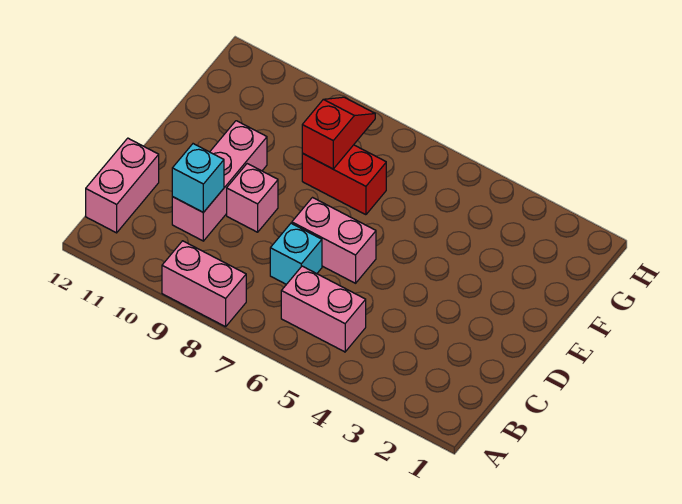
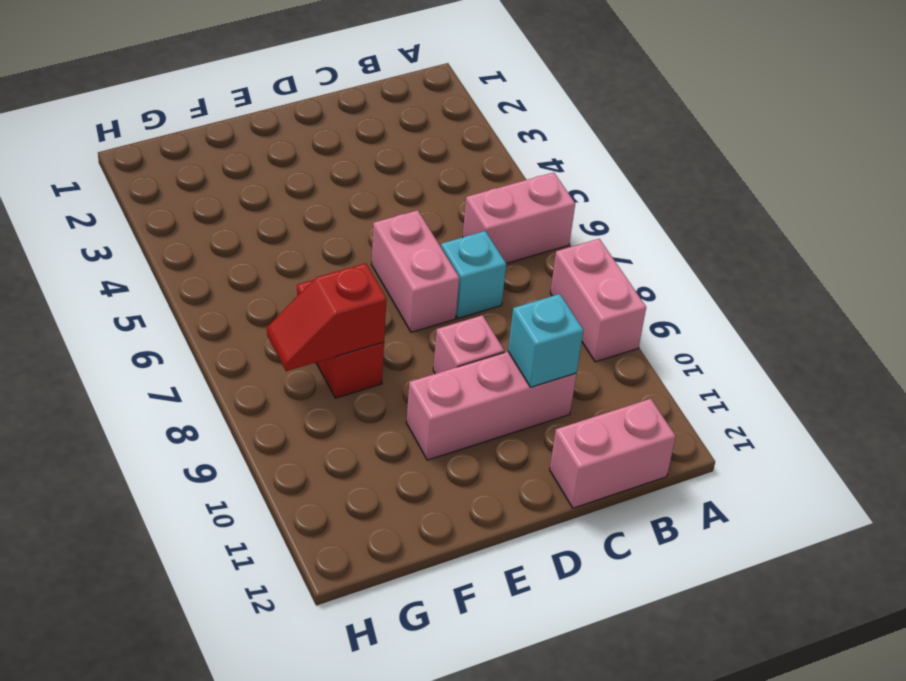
pink 1x2 brick [281,266,366,352] -> pink 1x2 brick turned to [463,172,575,263]

